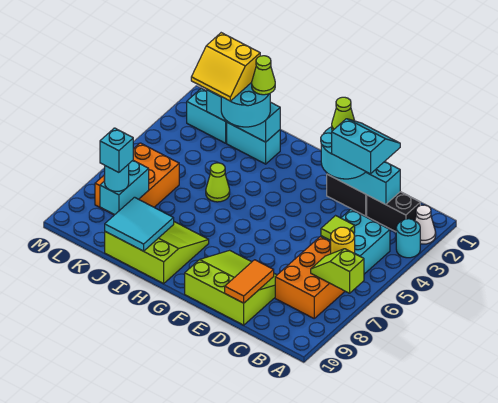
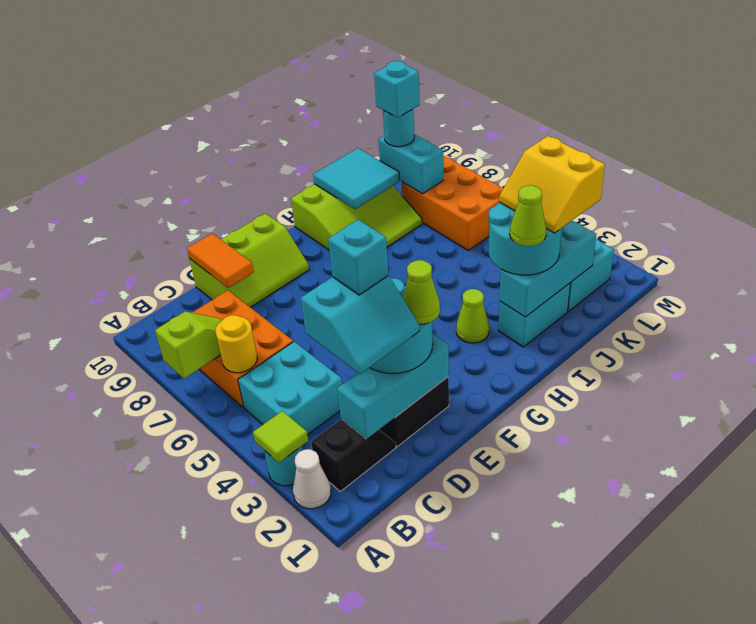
black 1x2 brick [367,192,420,232] -> black 1x2 slope [311,420,396,491]
lime 1x1 tile [321,216,355,240] -> lime 1x1 tile moved to [253,411,308,463]
none -> cyan 1x1 brick [328,220,388,295]
lime 3x3 slope [185,250,277,325] -> lime 2x3 slope [189,213,309,307]
lime 1x1 cone [206,163,230,202] -> lime 1x1 cone moved to [456,289,489,343]
yellow 2x2 slope [191,33,260,101] -> yellow 2x2 slope turned to [499,136,605,233]

